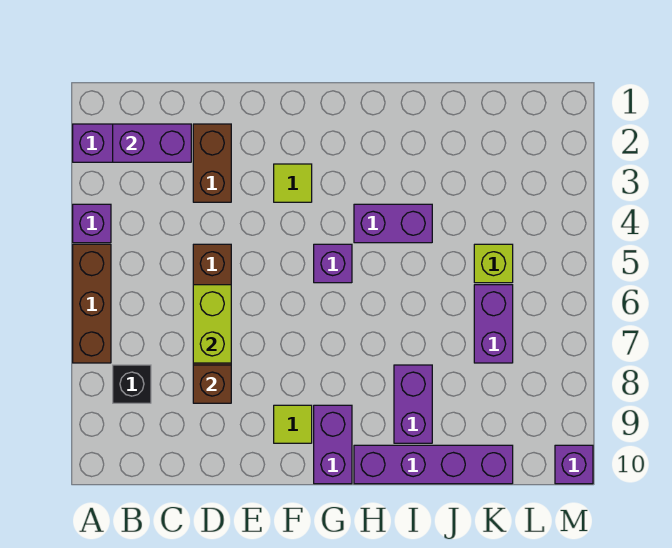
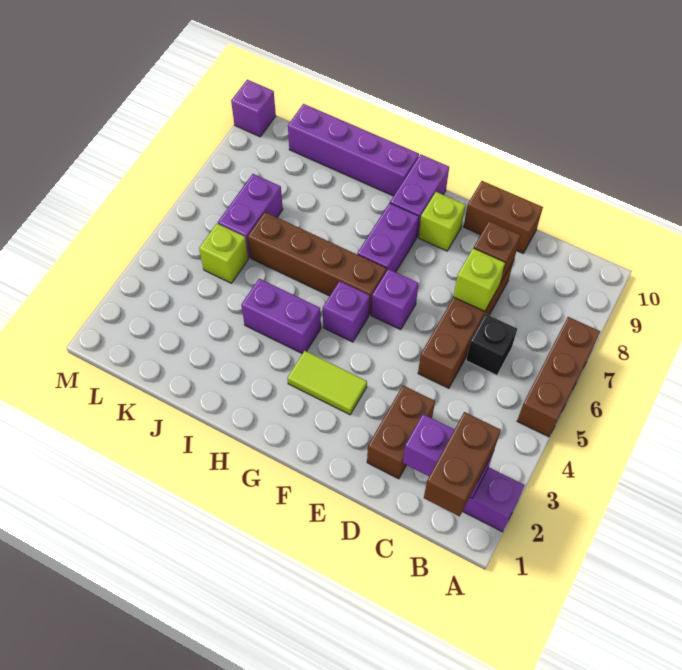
purple 1x1 brick [73,204,111,243] -> purple 1x1 brick moved to [371,269,418,330]
none -> brown 1x2 brick [424,412,501,516]
black 1x1 brick [113,365,151,403] -> black 1x1 brick moved to [466,314,517,375]
lime 1x2 brick [193,285,231,363] -> lime 1x1 brick [454,248,505,311]
none -> brown 1x2 brick [464,181,543,253]
lime 1x1 tile [274,164,312,202] -> lime 1x2 tile [287,351,367,415]
lime 1x1 tile [274,405,312,443] -> lime 1x1 brick [419,192,465,251]
none -> brown 1x4 brick [248,212,387,315]
purple 1x2 brick [394,365,432,443] -> purple 1x2 brick moved to [357,203,419,272]

